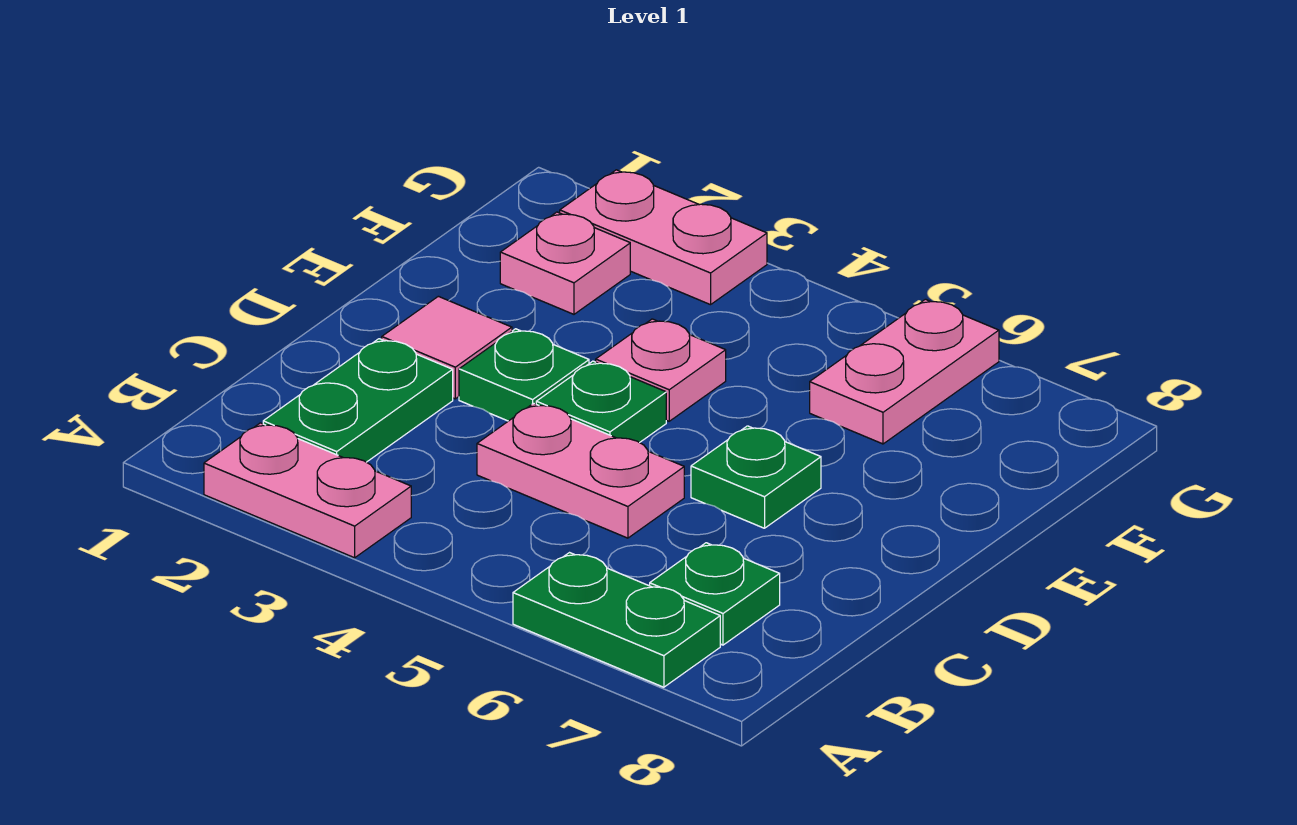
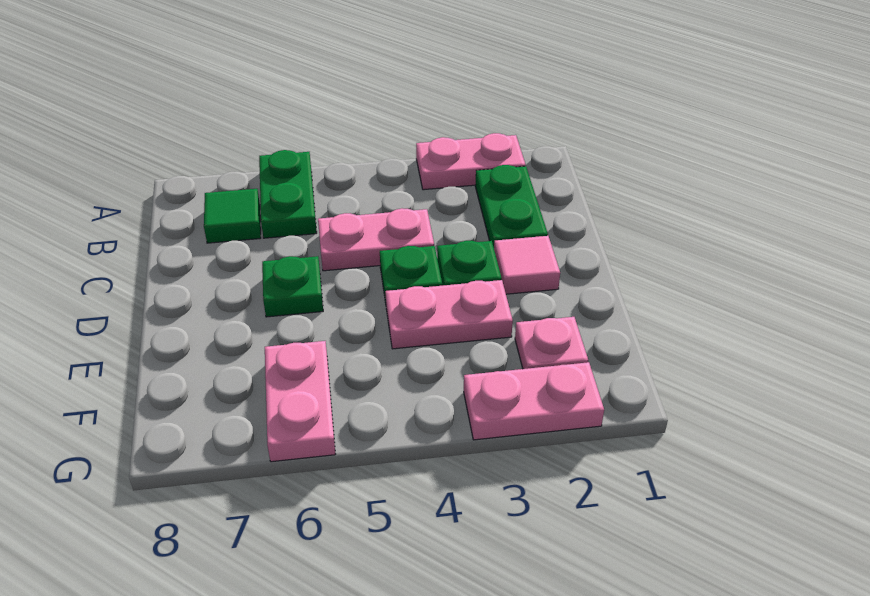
green 1x2 plate [513,553,720,687] -> green 1x2 plate turned to [259,150,317,238]
green 1x1 plate [650,543,780,645] -> green 1x1 tile [204,189,261,243]
pink 1x1 plate [596,319,726,421] -> pink 1x2 plate [385,280,513,349]

